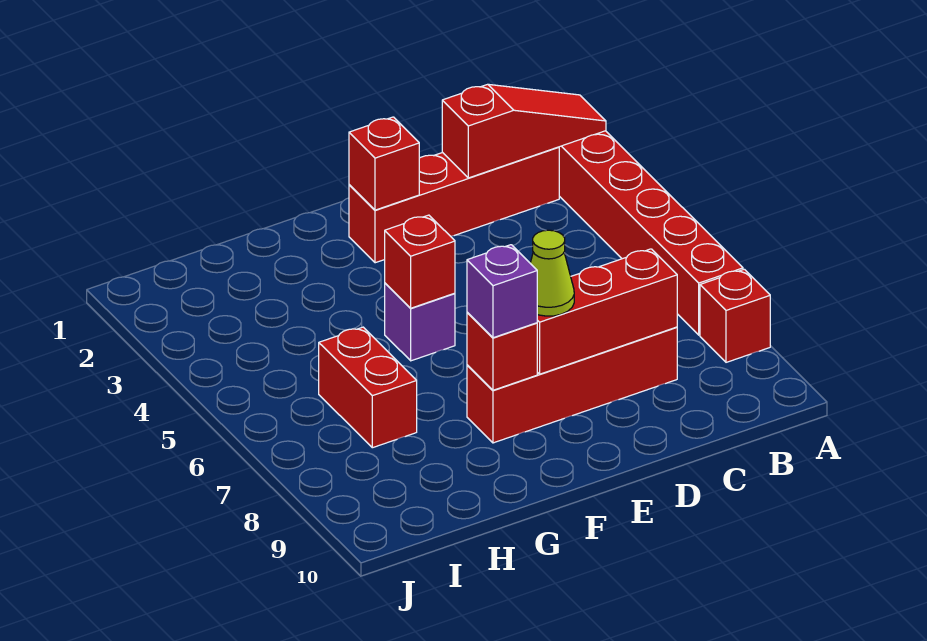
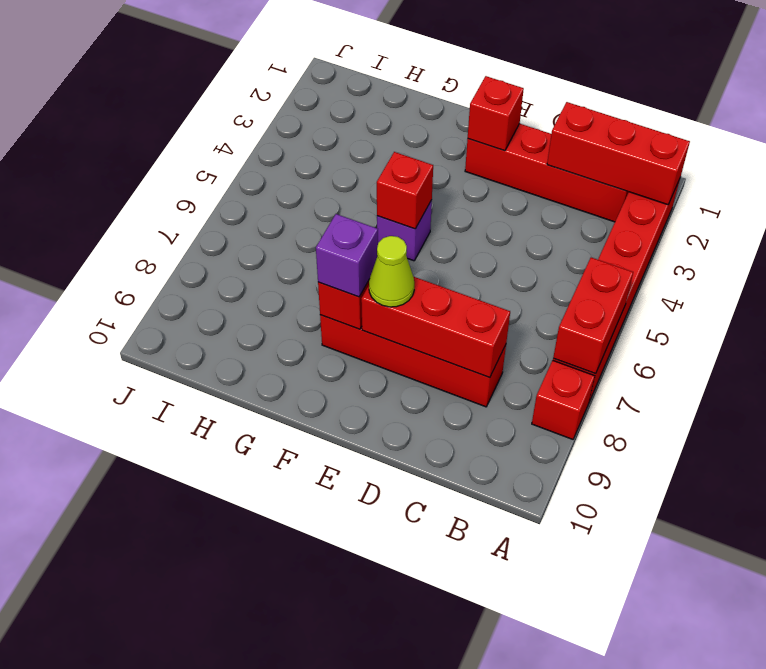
red 1x3 slope [442,84,606,178] -> red 1x3 brick [547,102,690,205]
red 1x2 brick [319,327,417,448] -> red 1x2 brick moved to [553,258,633,374]

